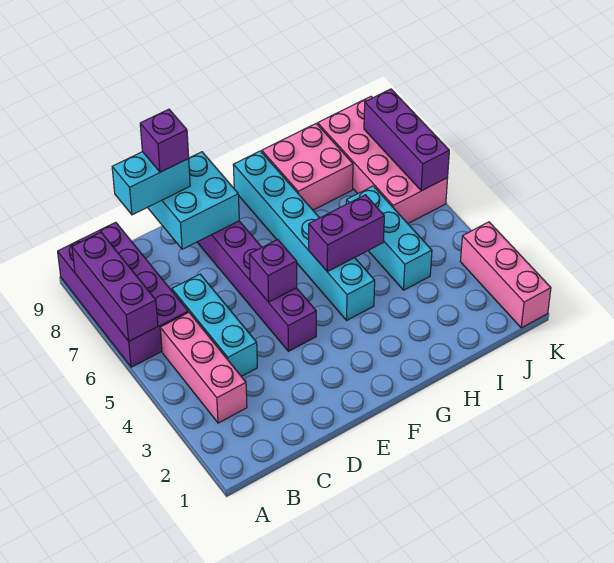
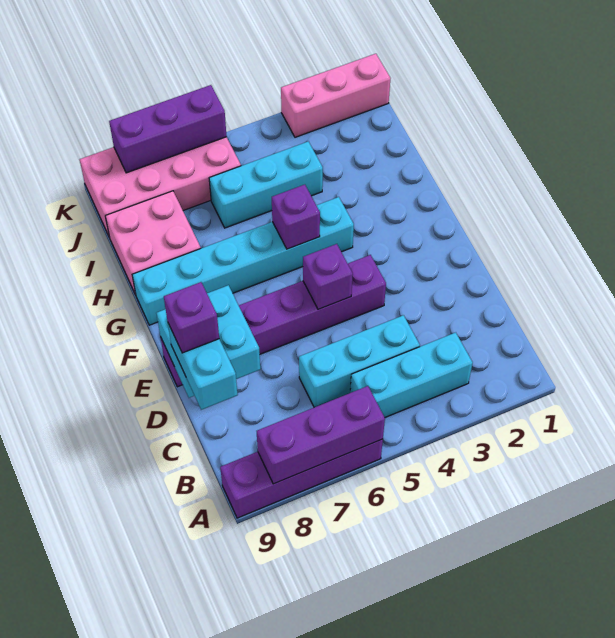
purple 2x4 brick [58,222,188,367] -> purple 1x4 brick [220,439,383,518]
pink 1x3 brick [160,312,247,423] -> cyan 1x3 brick [350,332,473,417]
purple 1x2 brick [309,195,384,271] -> purple 1x1 brick [272,185,320,249]

